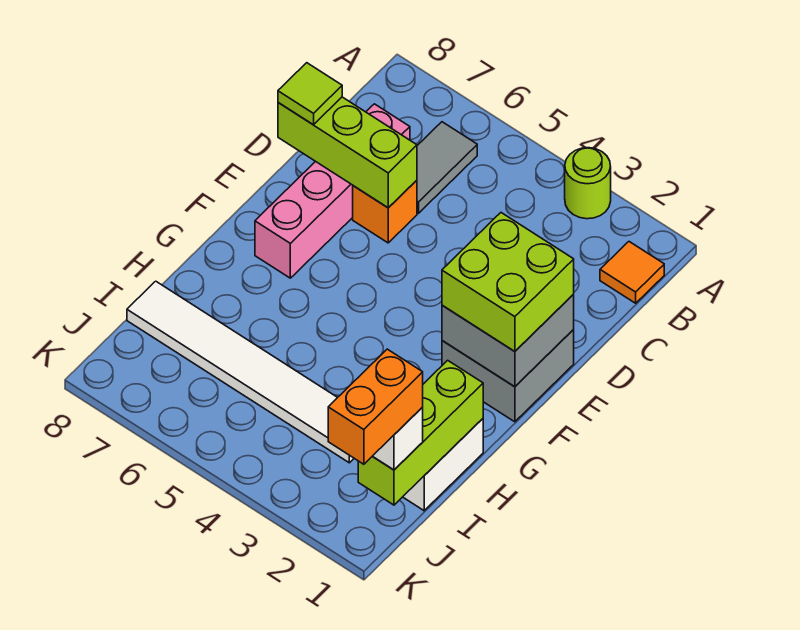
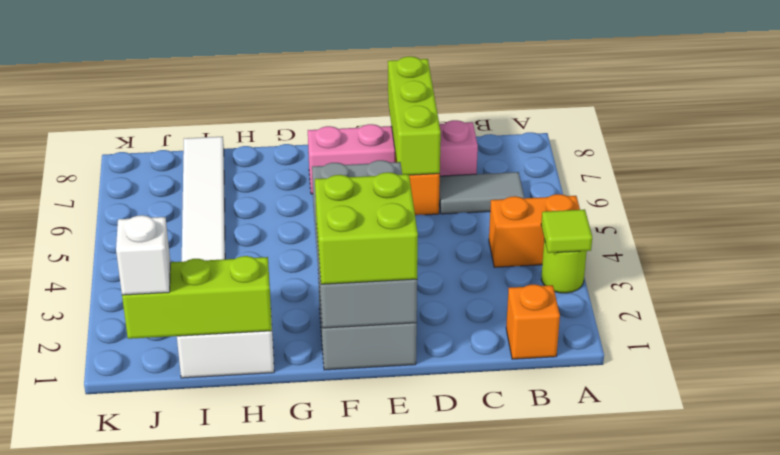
orange 1x1 tile [600,242,664,303] -> orange 1x1 brick [506,284,560,359]
lime 1x1 tile [278,63,342,125] -> lime 1x1 tile moved to [541,209,592,253]
grey 2x2 brick [442,294,574,387] -> grey 2x4 brick [312,160,417,328]
orange 1x2 brick [328,349,423,464] -> orange 1x2 brick moved to [489,194,580,267]

